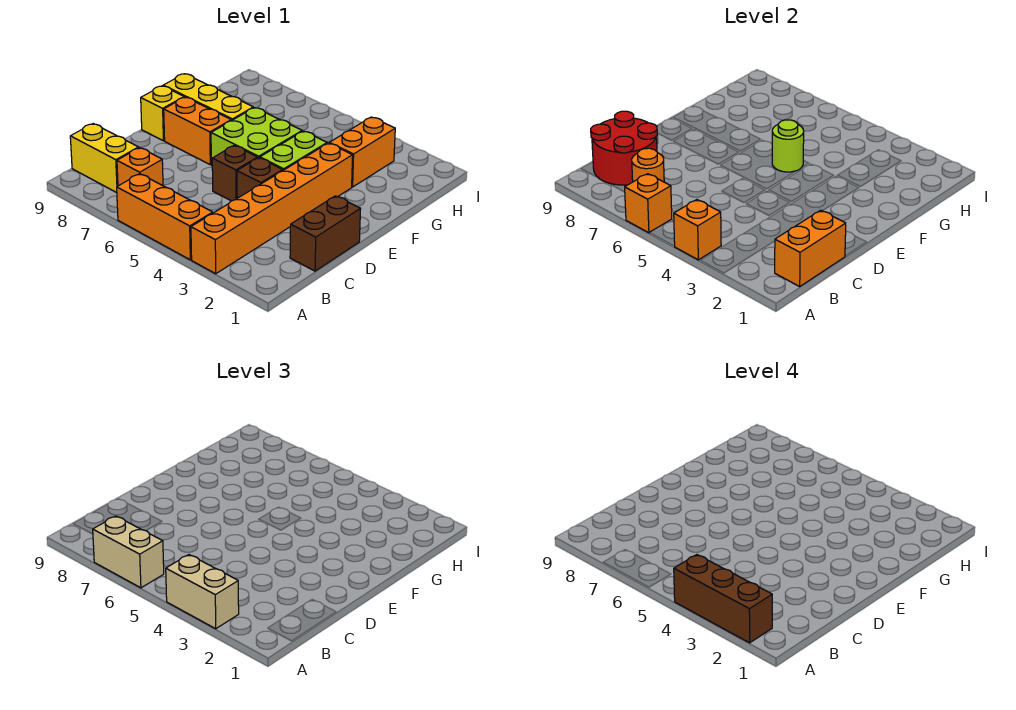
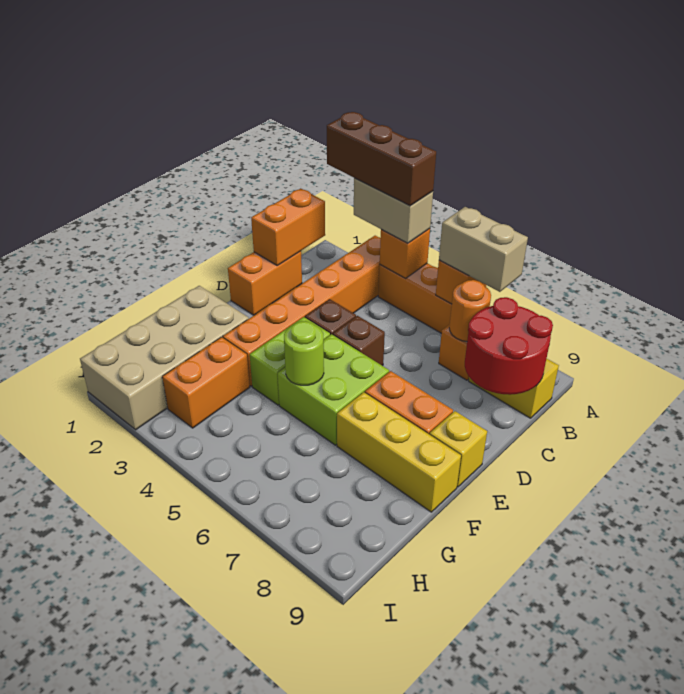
brown 1x2 brick [290,196,361,271] -> orange 1x2 brick [228,251,302,315]
none -> tan 2x4 brick [80,286,249,430]

